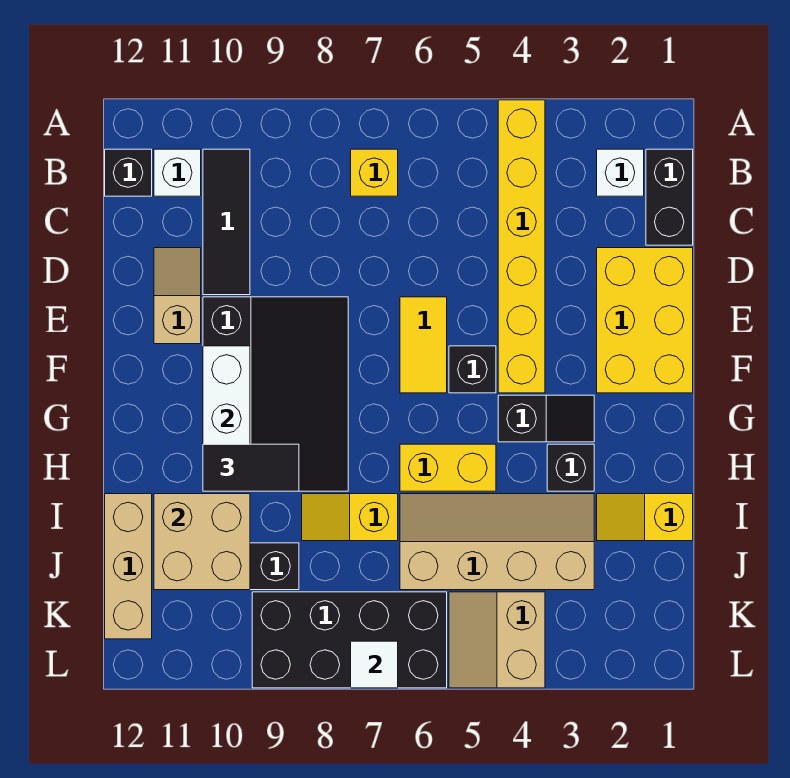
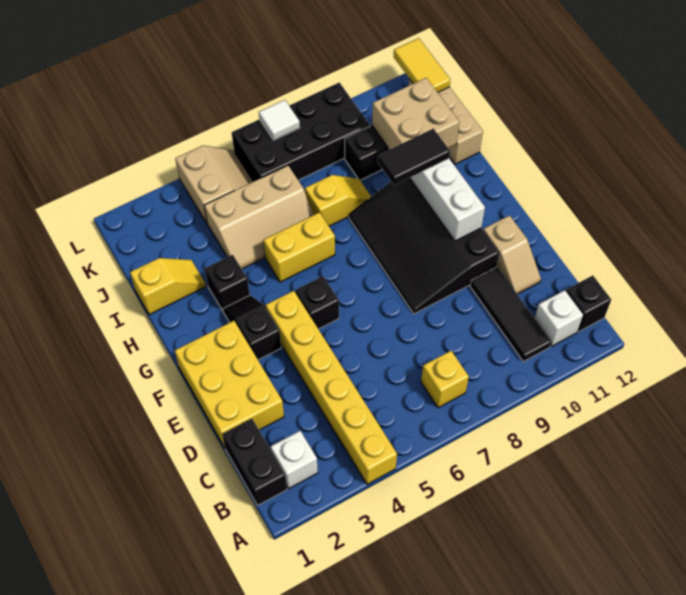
yellow 1x2 tile [400,297,447,393] -> yellow 1x2 tile moved to [394,38,450,92]
black 1x2 slope [498,395,594,442] -> black 1x2 slope turned to [223,295,281,360]
tan 2x4 slope [400,494,594,590] -> tan 2x3 slope [204,165,314,269]

